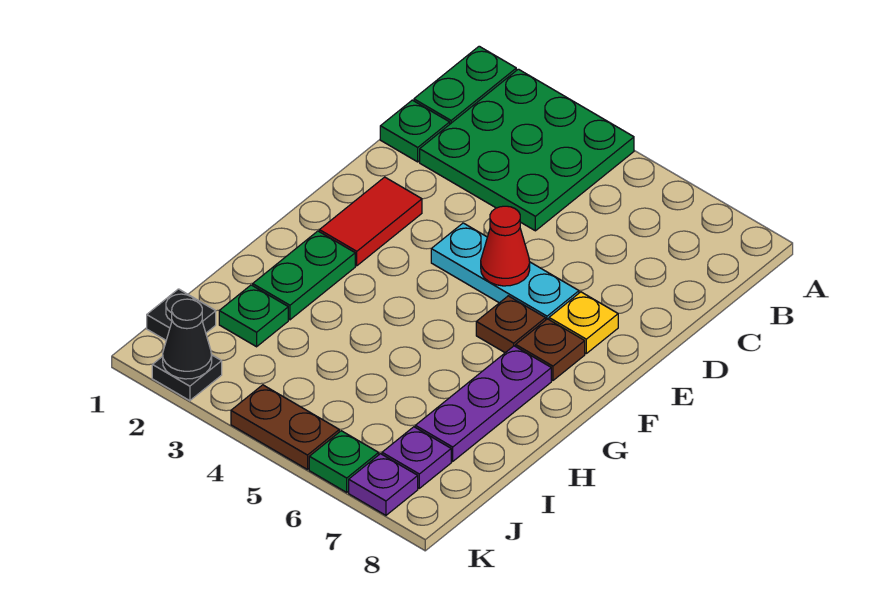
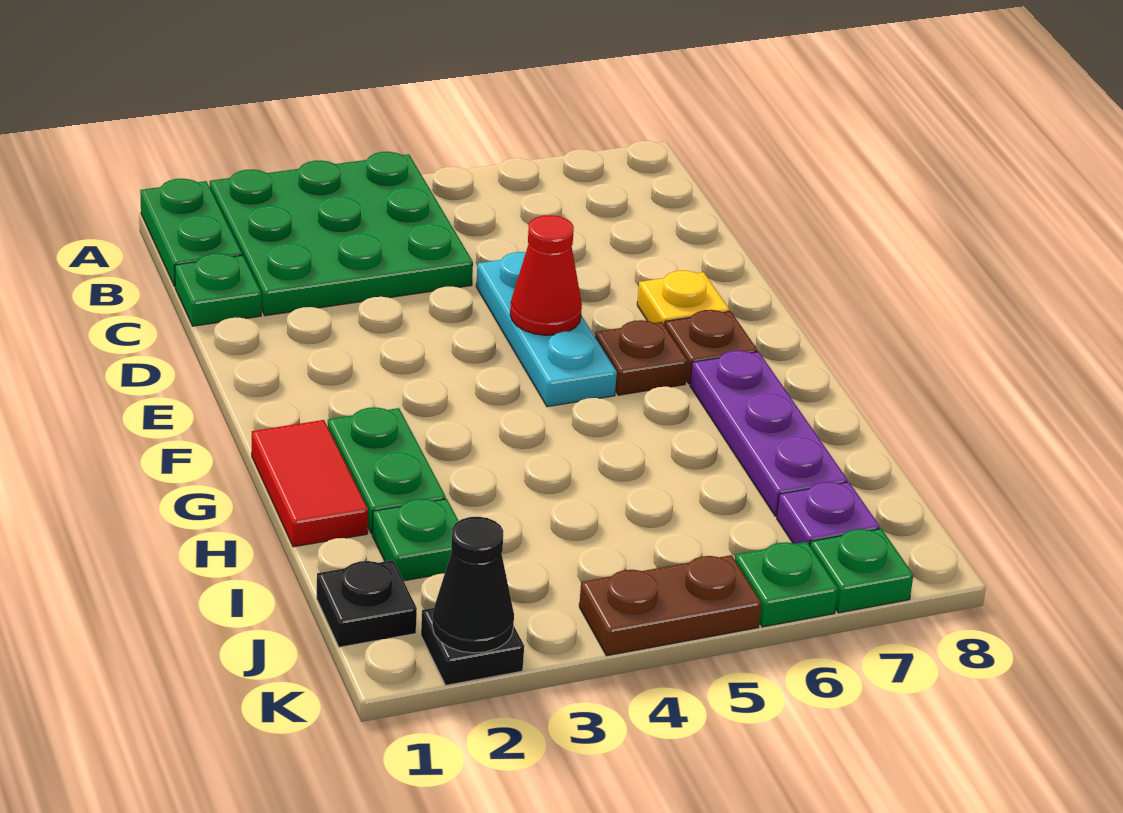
red 1x2 tile [319,177,422,266] -> red 1x2 tile moved to [252,420,368,547]
cyan 1x3 plate [431,223,579,320] -> cyan 1x3 plate turned to [476,252,617,407]
purple 1x1 plate [349,454,418,515] -> green 1x1 plate [810,529,913,613]

